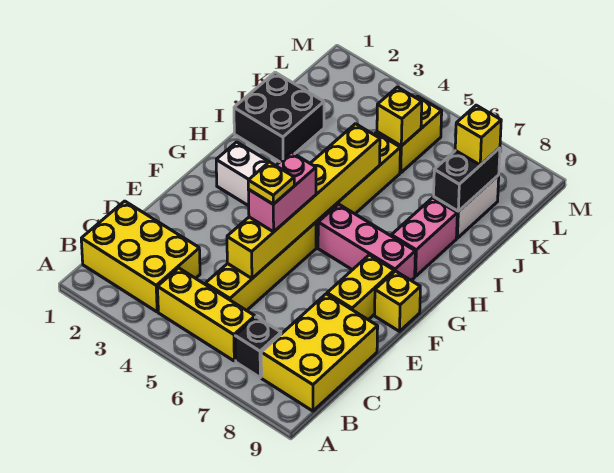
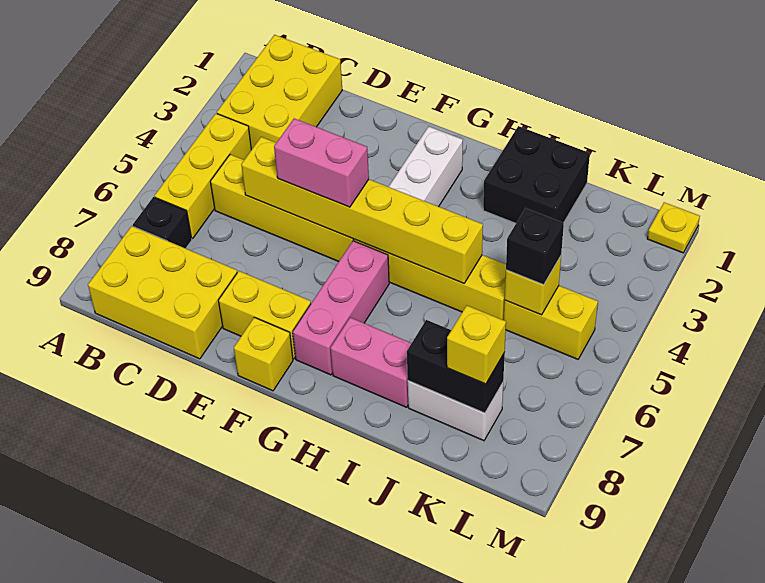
yellow 1x1 plate [248,162,294,204] -> yellow 1x1 plate moved to [647,202,700,253]
none -> black 1x1 brick [506,208,564,285]

